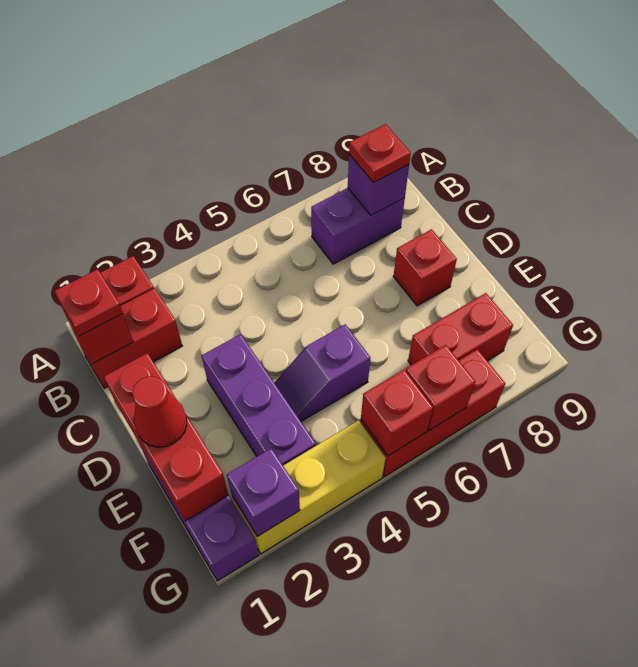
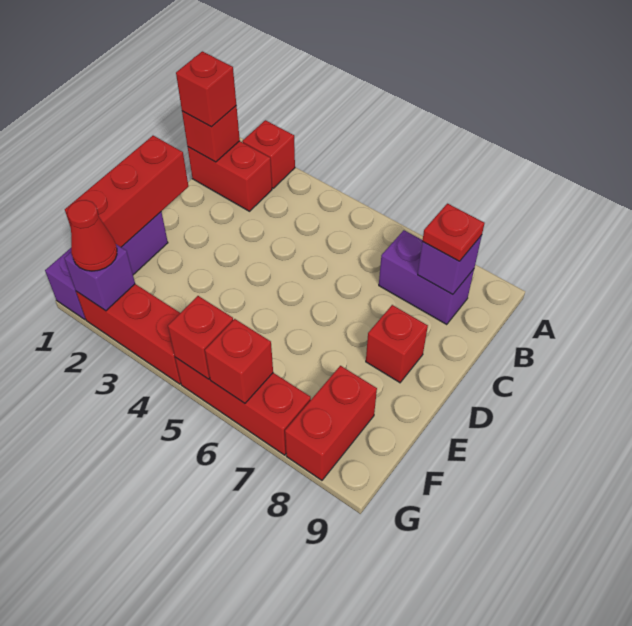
red 1x1 plate [54,269,123,336] -> red 1x1 brick [176,51,236,127]
purple 1x3 brick [202,334,316,465] -> none
red 1x1 cone [132,376,187,447] -> red 1x1 cone moved to [68,200,117,271]
purple 1x2 slope [274,324,370,421] -> none
red 1x2 brick [408,293,513,365] -> red 1x2 brick turned to [285,366,377,480]
yellow 1x3 brick [232,420,386,554] -> red 1x3 brick [76,284,181,384]

